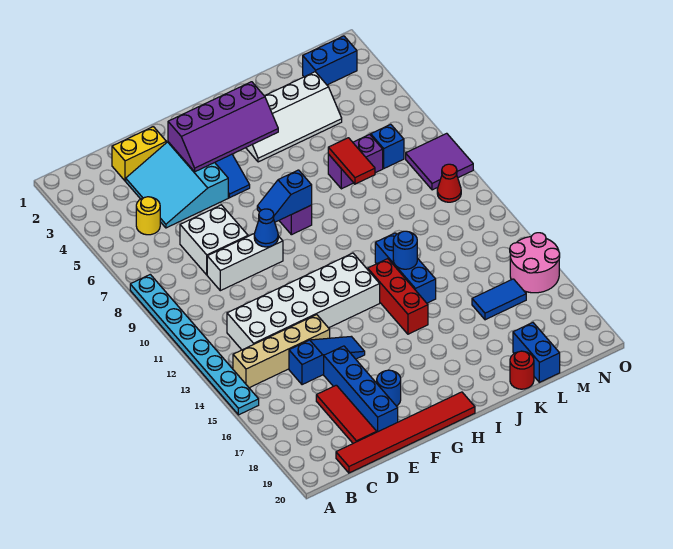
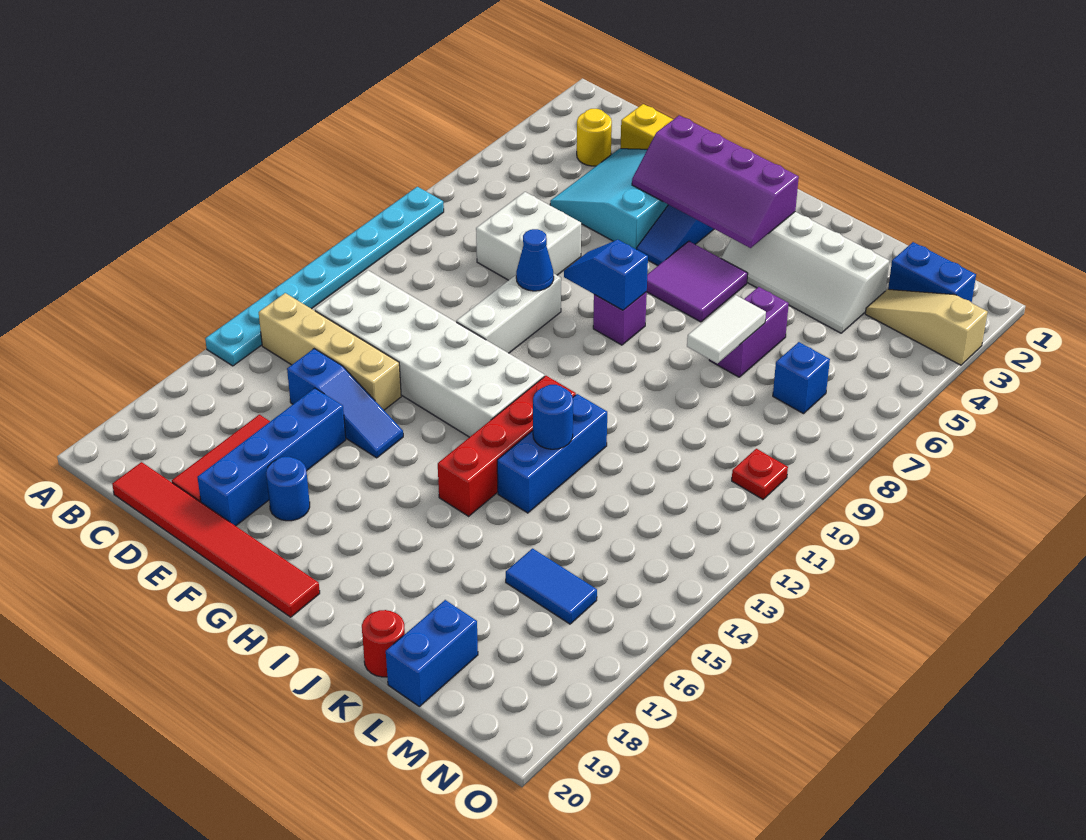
yellow 1x1 round brick [136,197,160,235] -> yellow 1x1 round brick moved to [577,109,612,166]
white 1x3 brick [207,234,283,291] -> white 1x3 brick turned to [456,274,561,353]
red 1x3 brick [368,259,428,334] -> red 1x4 brick [438,376,576,516]
purple 1x2 brick [328,134,383,189] -> purple 1x2 brick turned to [709,287,789,377]
red 1x2 tile [328,138,375,184] -> white 1x2 tile [687,295,766,363]
none -> tan 1x3 slope [865,289,988,365]
purple 2x2 tile [406,133,473,190] -> purple 2x2 tile moved to [646,241,748,322]
red 1x1 cone [437,164,461,202] -> red 1x1 plate [732,449,788,499]
pink 2x2 round brick [510,233,560,293] -> none

